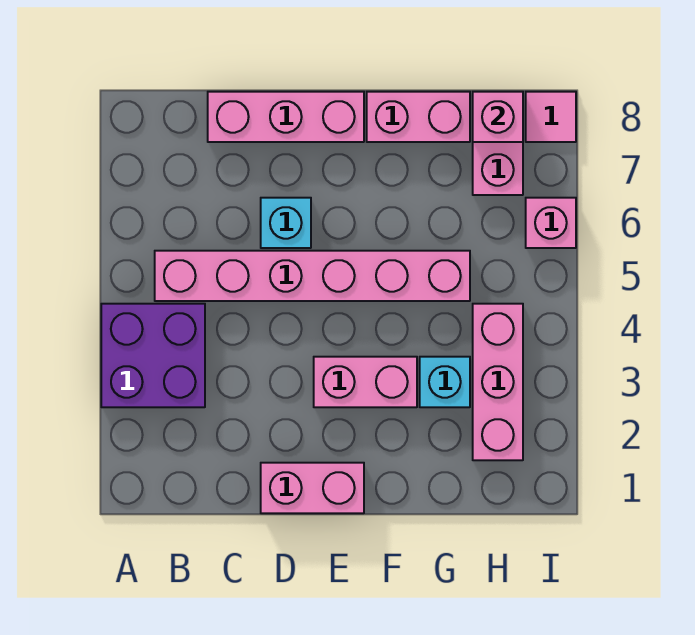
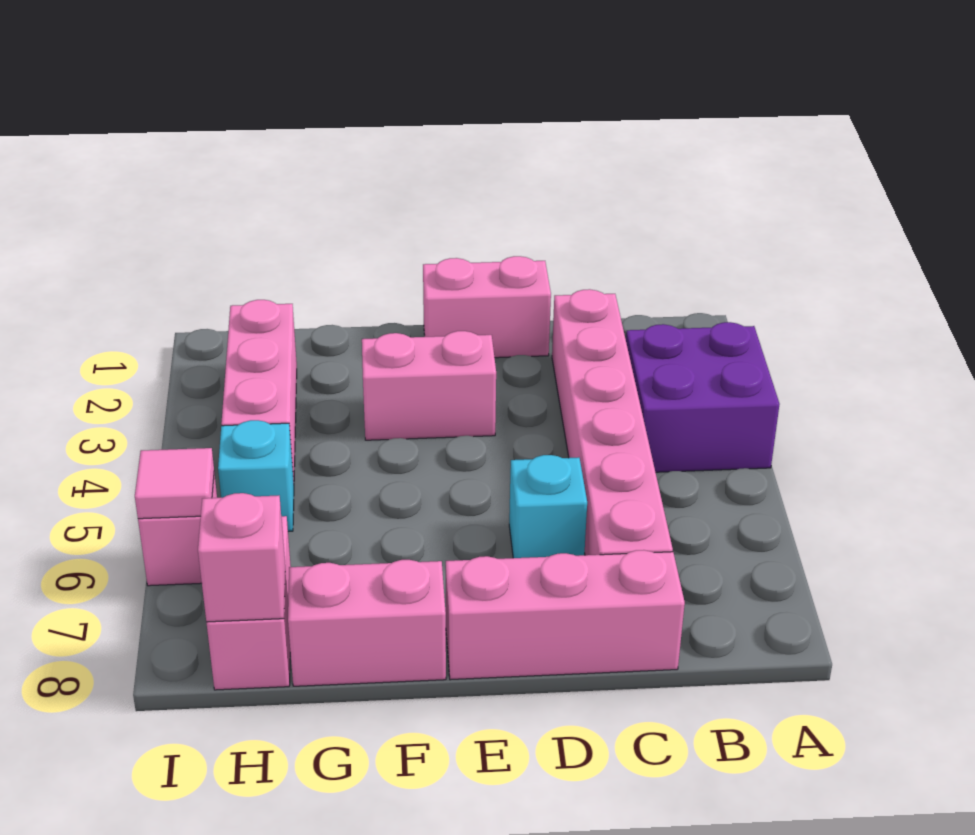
pink 1x6 brick [155,251,470,301] -> pink 1x6 brick turned to [552,289,673,555]
cyan 1x1 brick [420,357,470,407] -> cyan 1x1 brick moved to [218,420,294,532]
pink 1x1 tile [526,92,576,142] -> pink 1x1 tile moved to [135,448,214,519]

